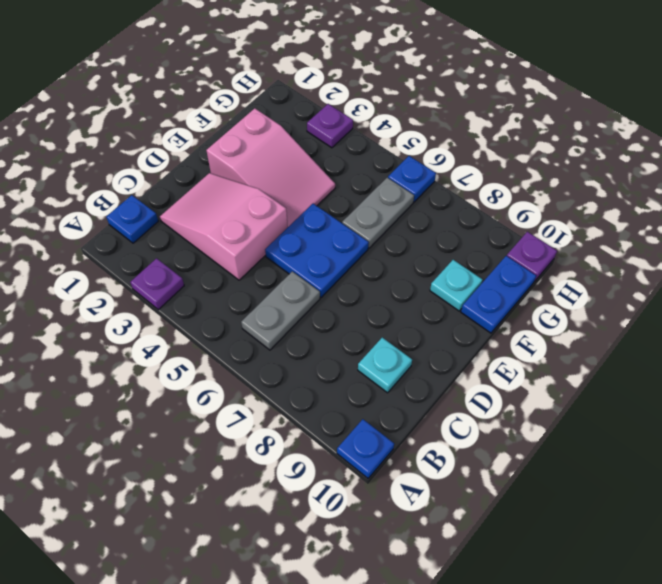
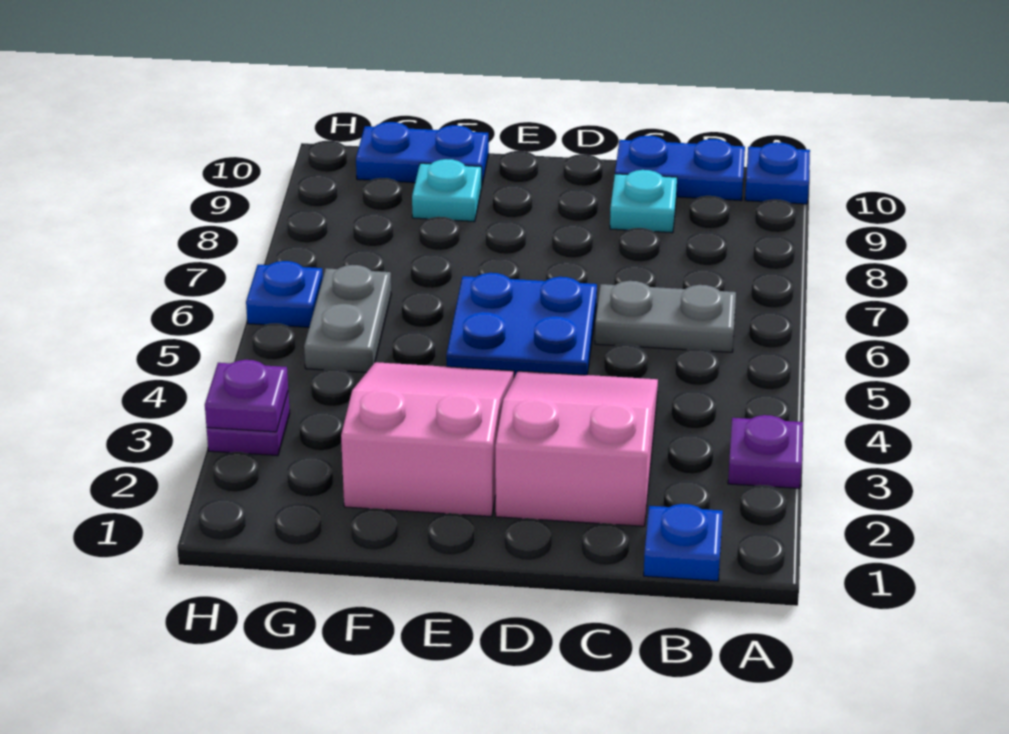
none -> blue 1x2 plate [615,136,745,201]
pink 2x3 slope [160,173,288,280] -> pink 2x3 slope turned to [495,371,658,526]
grey 1x2 plate [342,178,414,248] -> grey 1x2 plate turned to [304,265,391,372]
purple 1x1 plate [507,232,557,281] -> purple 1x1 plate moved to [205,360,288,432]

